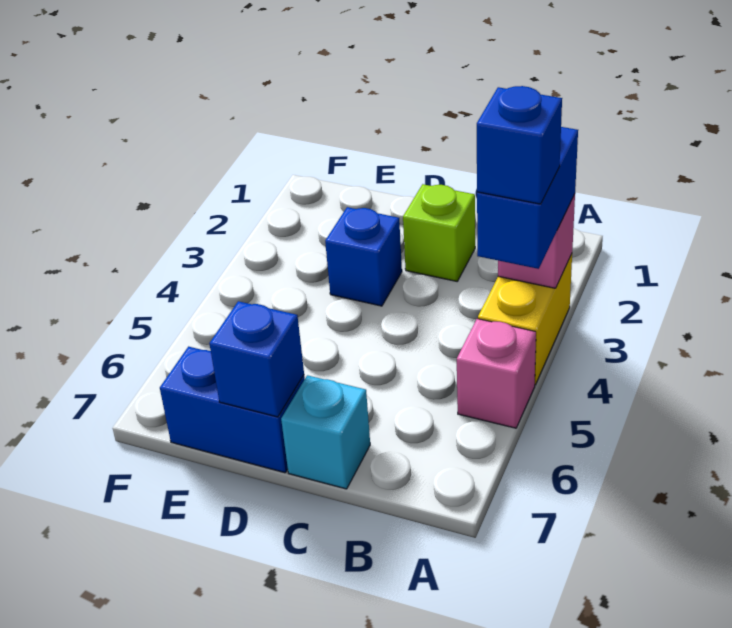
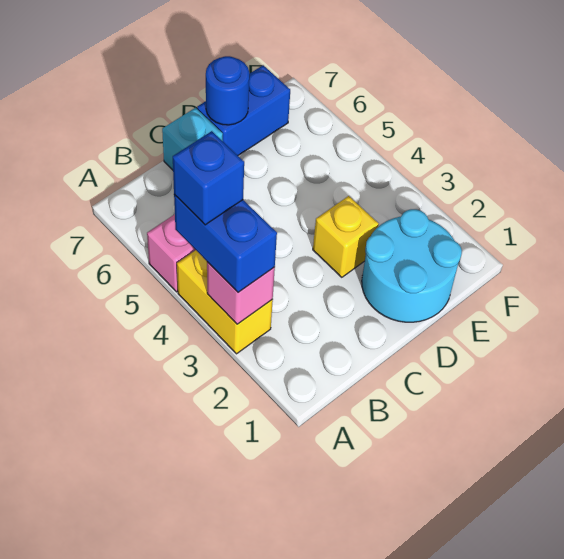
lime 1x1 brick [403,184,475,281] -> none
none -> cyan 2x2 round brick [362,209,462,322]
blue 1x1 brick [325,207,402,306] -> yellow 1x1 brick [313,196,379,277]
blue 1x1 brick [209,301,304,417] -> blue 1x1 round brick [206,56,249,125]

